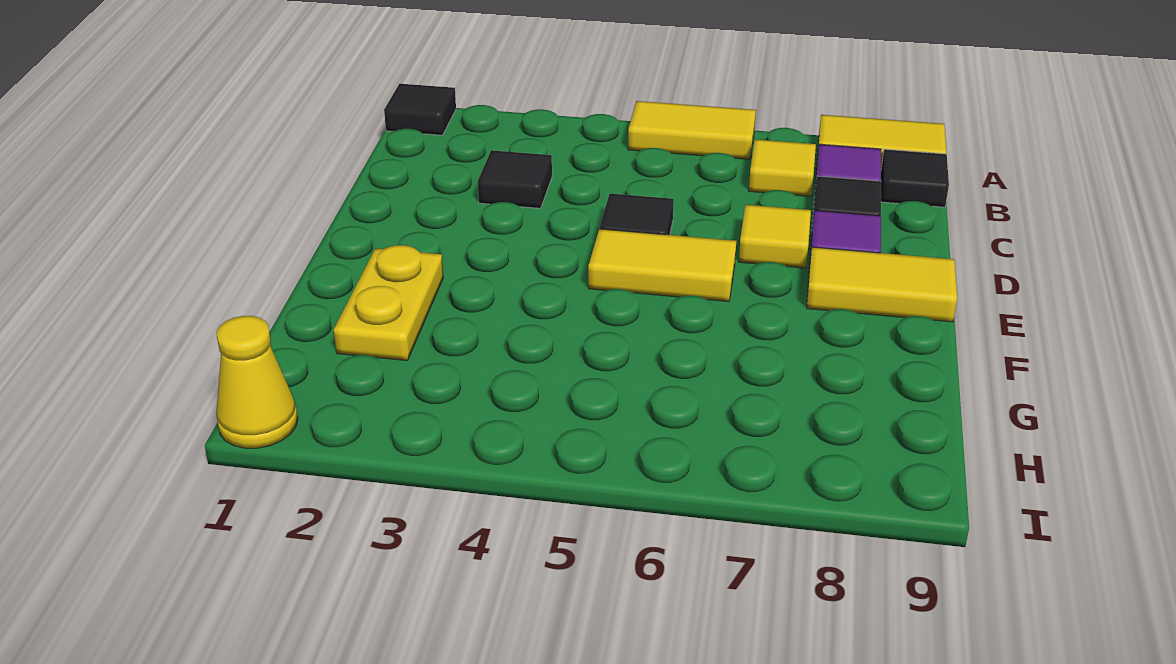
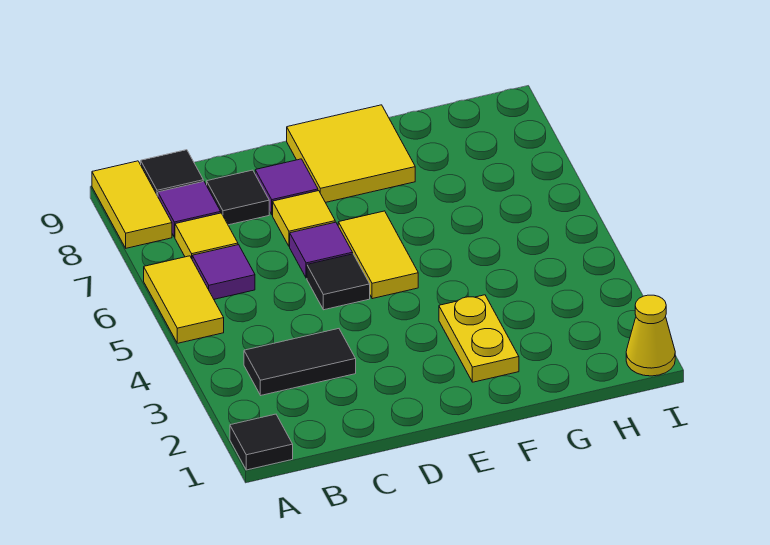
none -> purple 1x1 tile [192,245,255,299]
black 1x1 tile [478,150,552,208] -> black 1x2 tile [244,329,356,395]
none -> purple 1x1 tile [290,222,353,278]
yellow 1x2 tile [807,247,957,322] -> yellow 2x2 tile [287,105,415,202]
yellow 1x2 plate [334,245,443,360] -> yellow 1x2 plate turned to [439,295,519,382]

